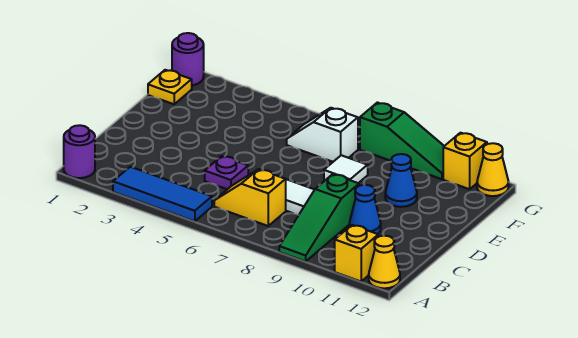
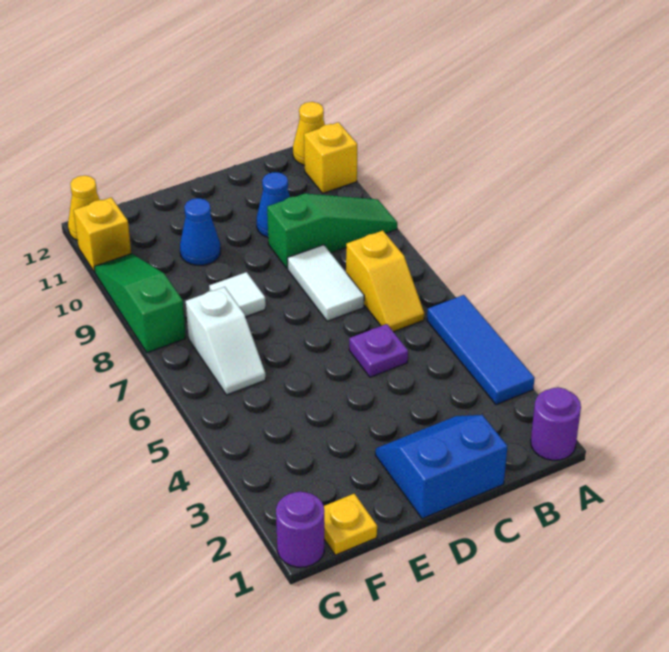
none -> blue 2x2 slope [375,415,507,519]

